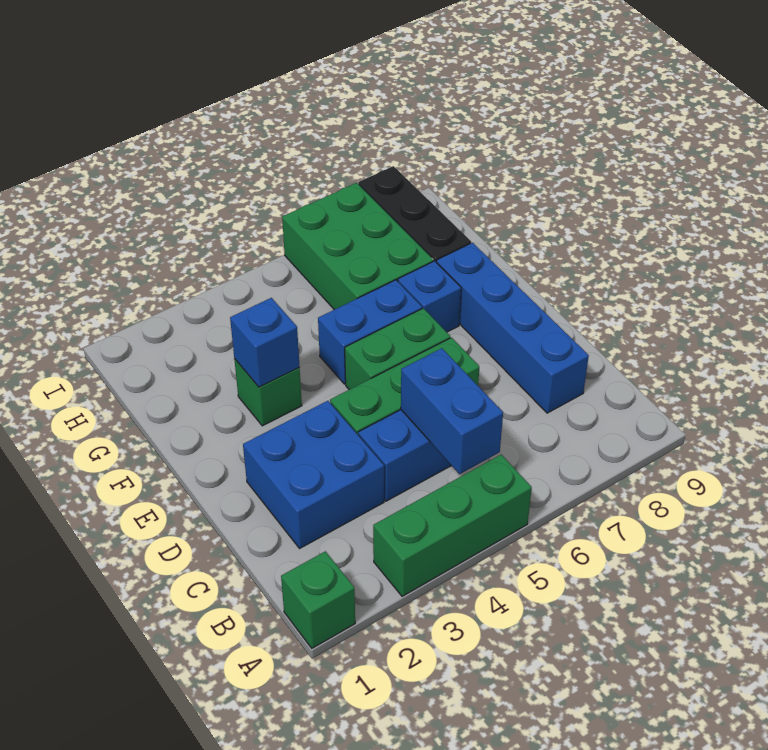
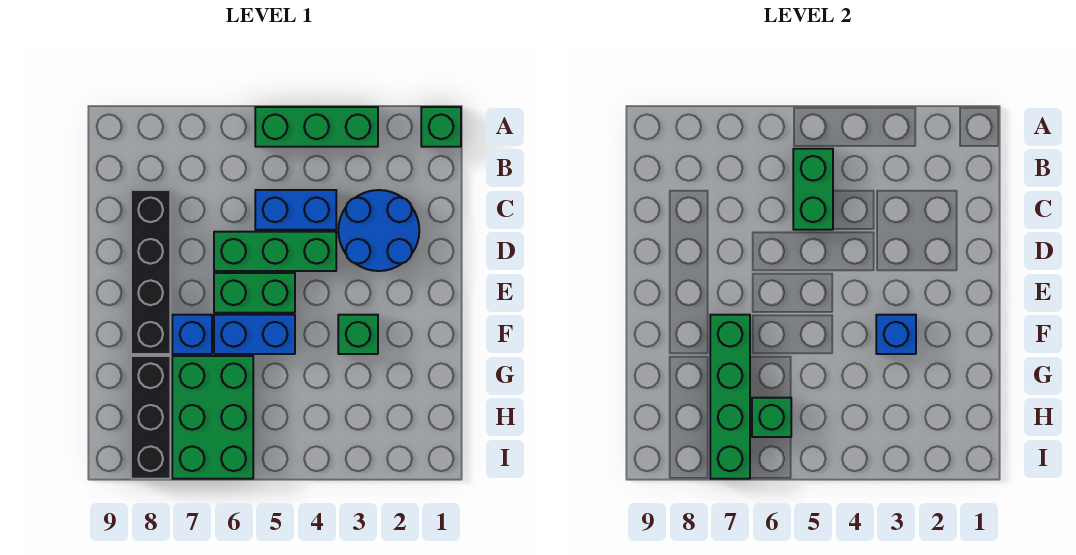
blue 1x2 brick [401,348,503,474] -> green 1x2 brick [793,149,833,230]
blue 2x2 brick [243,401,384,548] -> blue 2x2 round brick [338,190,419,271]
blue 1x4 brick [436,243,589,413] -> black 1x4 brick [131,190,170,354]
none -> green 1x4 brick [710,315,750,479]
none -> green 1x1 brick [752,398,791,437]

